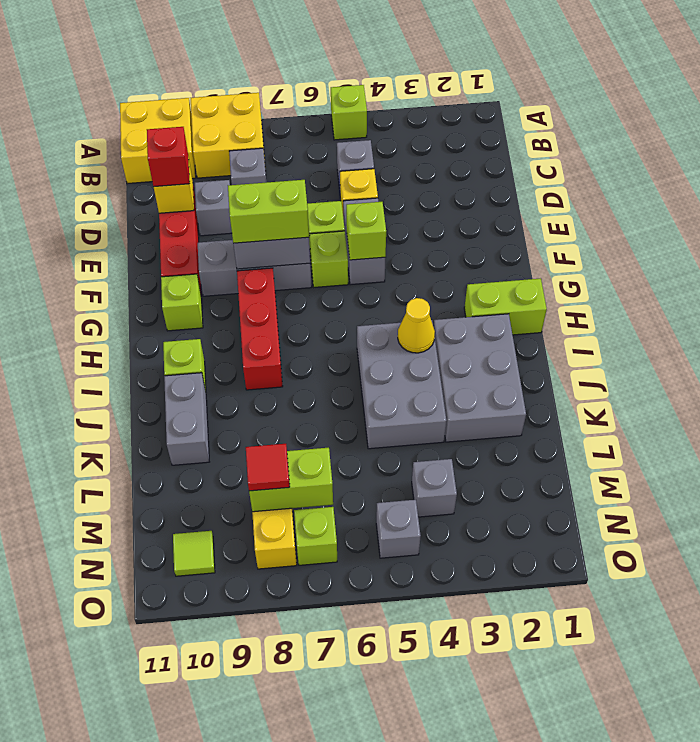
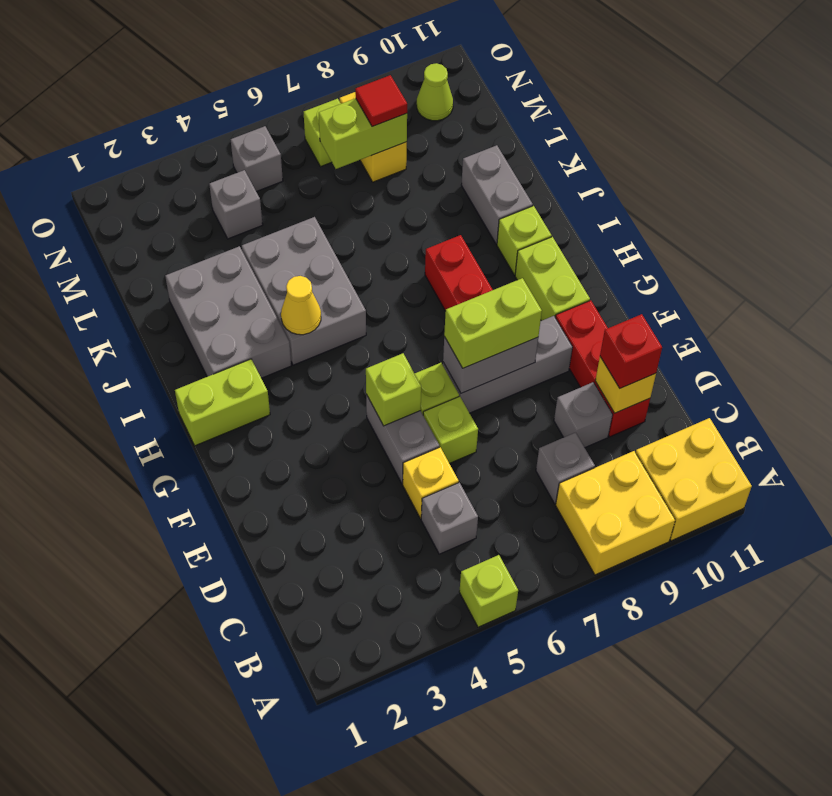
lime 1x1 brick [161,274,203,331] -> lime 1x2 brick [515,237,590,321]
lime 1x1 tile [173,531,215,576] -> lime 1x1 cone [417,63,453,121]

